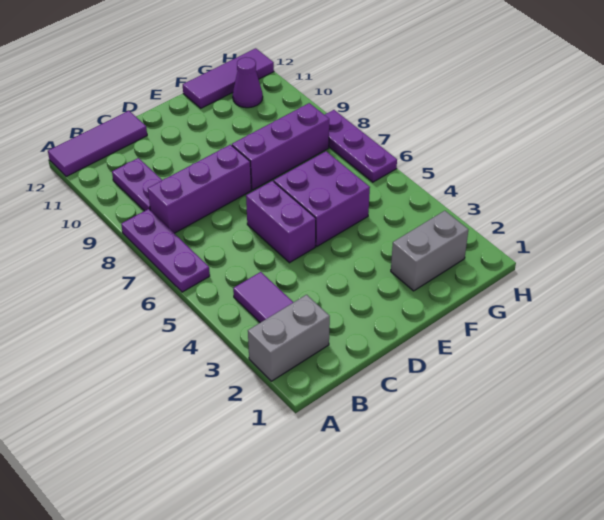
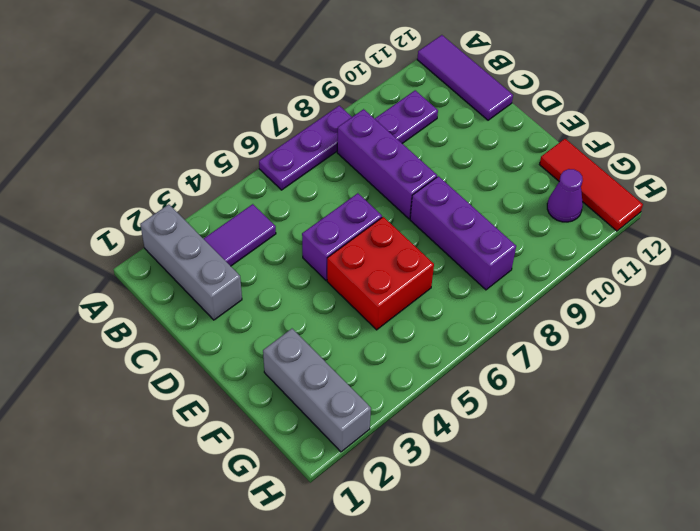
grey 1x2 brick [248,295,330,381] -> grey 1x3 brick [140,204,242,320]
purple 2x2 brick [274,151,370,246] -> red 2x2 brick [327,217,434,330]
grey 1x2 brick [391,211,468,291] -> grey 1x3 brick [263,329,371,452]
purple 1x3 tile [183,48,274,108] -> red 1x3 tile [540,139,643,231]
purple 1x3 plate [325,110,397,182] -> none

